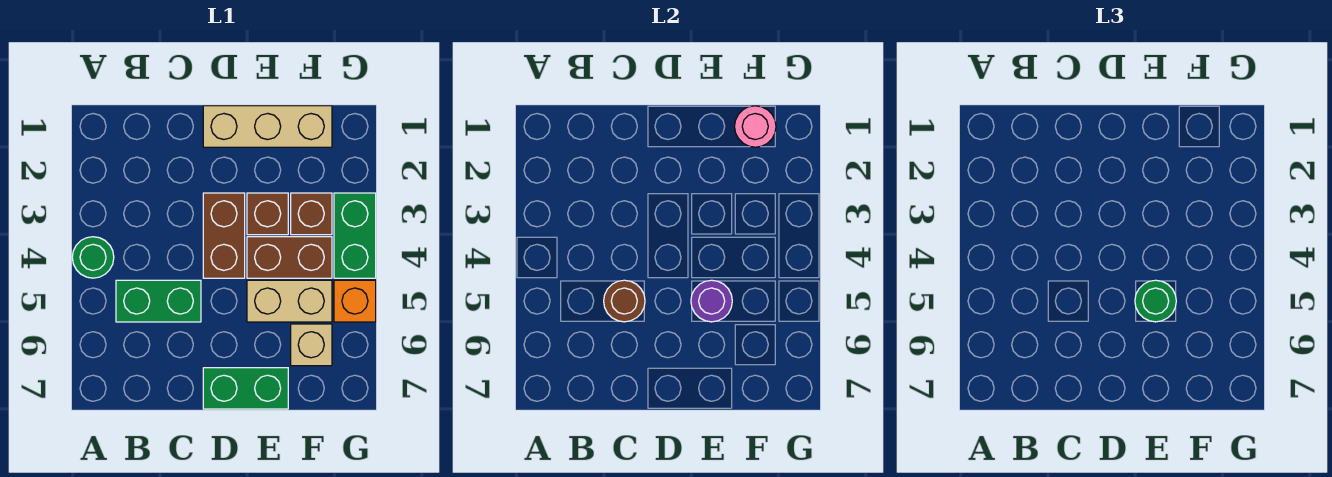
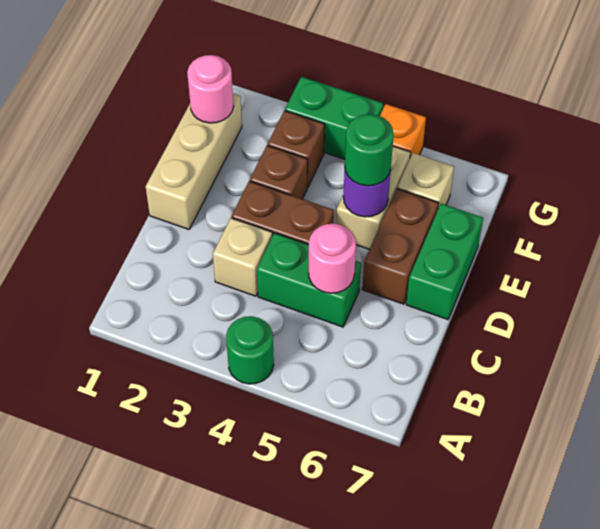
green 1x2 brick [116,280,201,322] -> green 1x2 brick turned to [257,233,361,327]
none -> tan 1x1 brick [213,218,272,296]
brown 1x1 round brick [604,280,645,322] -> pink 1x1 round brick [309,224,356,293]
brown 1x2 brick [247,237,332,278] -> brown 1x2 brick moved to [362,189,439,304]

